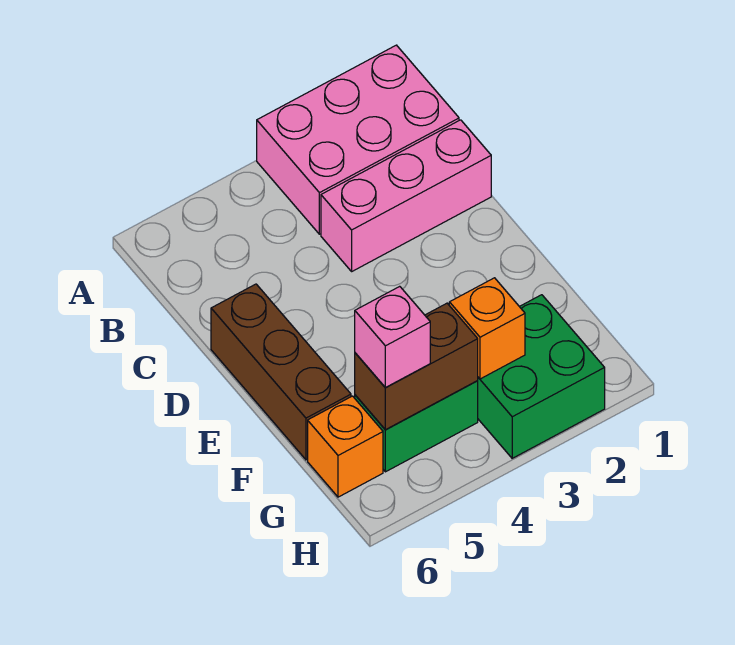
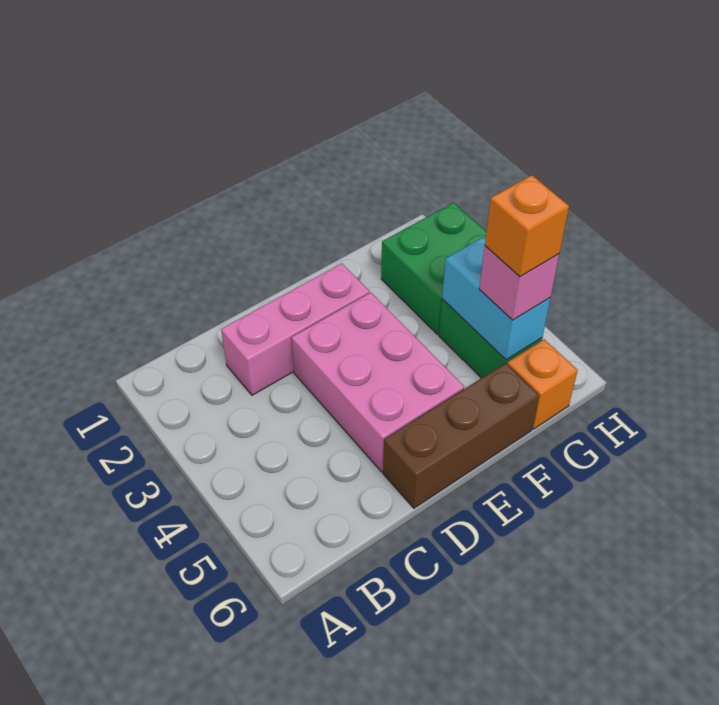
pink 2x3 brick [257,45,459,234] -> pink 2x3 brick moved to [291,293,464,472]
pink 1x3 brick [321,120,491,271] -> pink 1x3 brick turned to [221,263,369,395]
orange 1x1 brick [449,278,525,379] -> orange 1x1 brick moved to [485,175,569,277]
brown 1x2 brick [355,303,478,430] -> cyan 1x2 brick [442,238,550,360]

